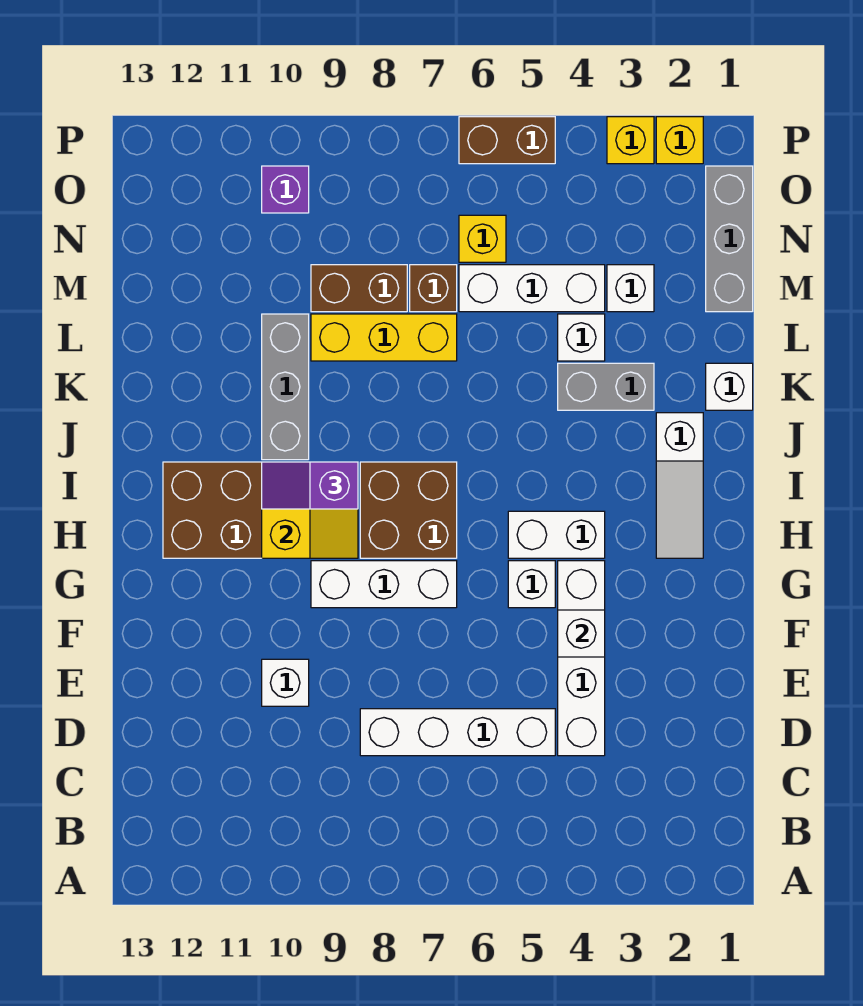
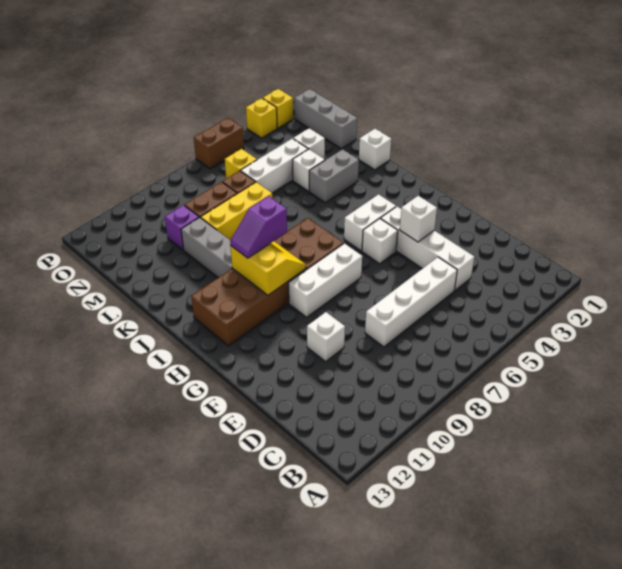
white 1x3 slope [656,413,703,558] -> none
purple 1x1 brick [262,166,309,213] -> purple 1x1 brick moved to [165,205,199,250]

